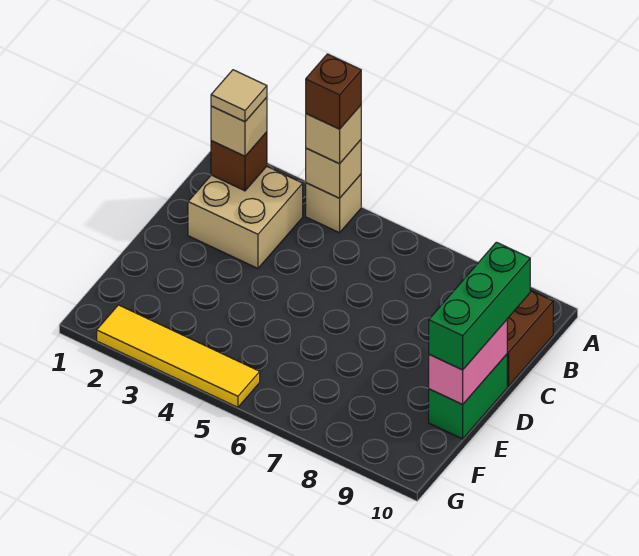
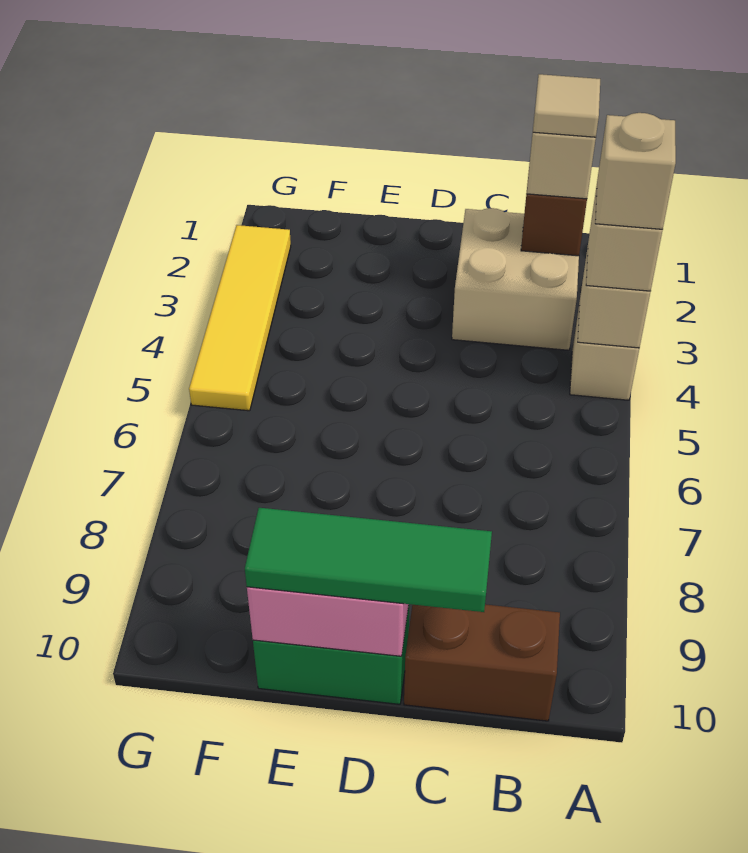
brown 1x1 brick [306,54,361,129] -> tan 1x1 brick [595,113,676,229]
green 1x3 brick [429,242,530,370] -> green 1x3 tile [245,508,492,612]

